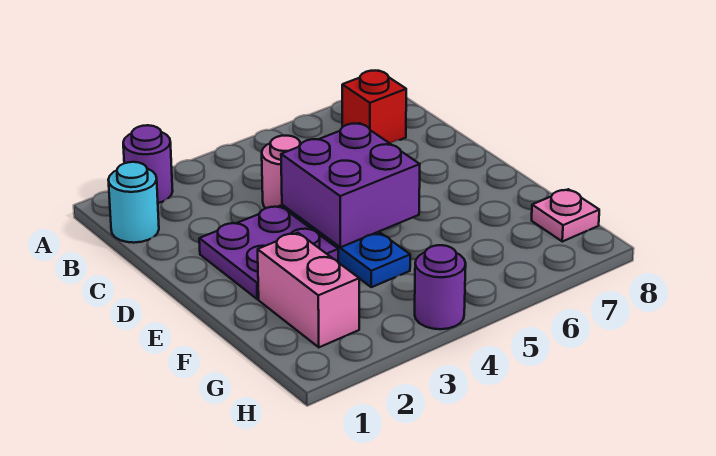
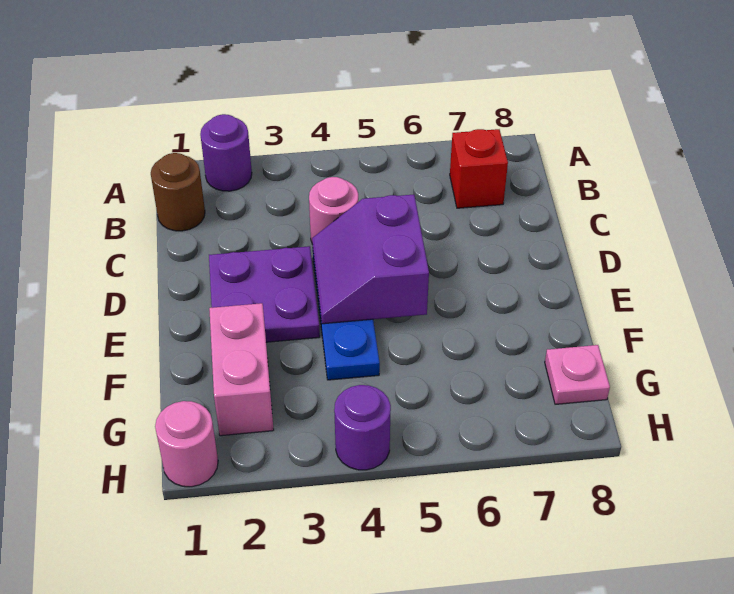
cyan 1x1 round brick [108,162,159,243] -> brown 1x1 round brick [151,153,205,231]
purple 2x2 brick [281,123,420,247] -> purple 2x2 slope [312,194,429,324]
none -> pink 1x1 round brick [155,401,218,487]

